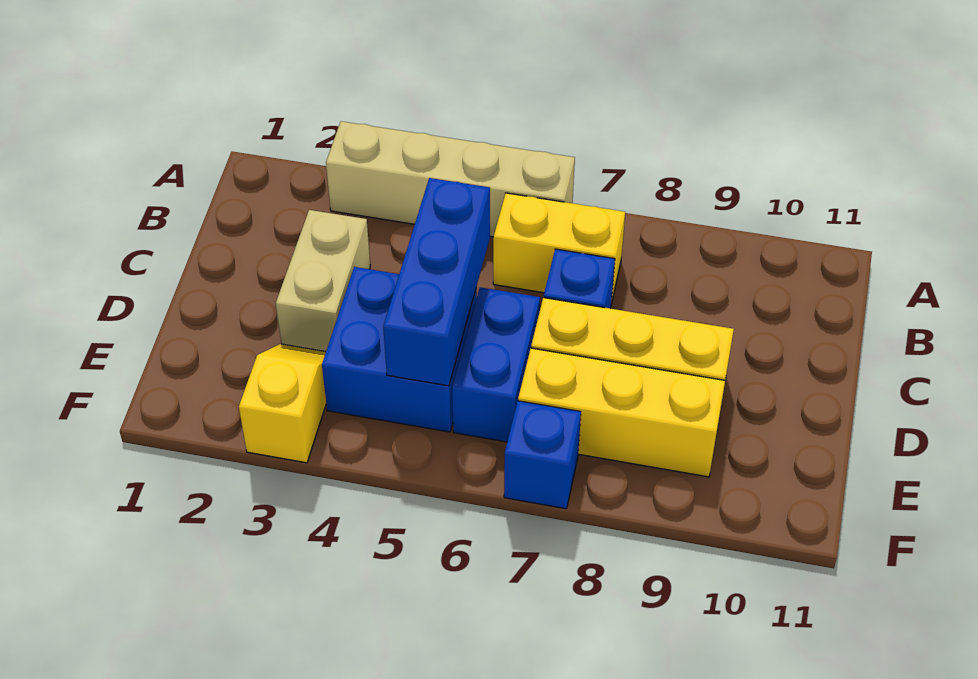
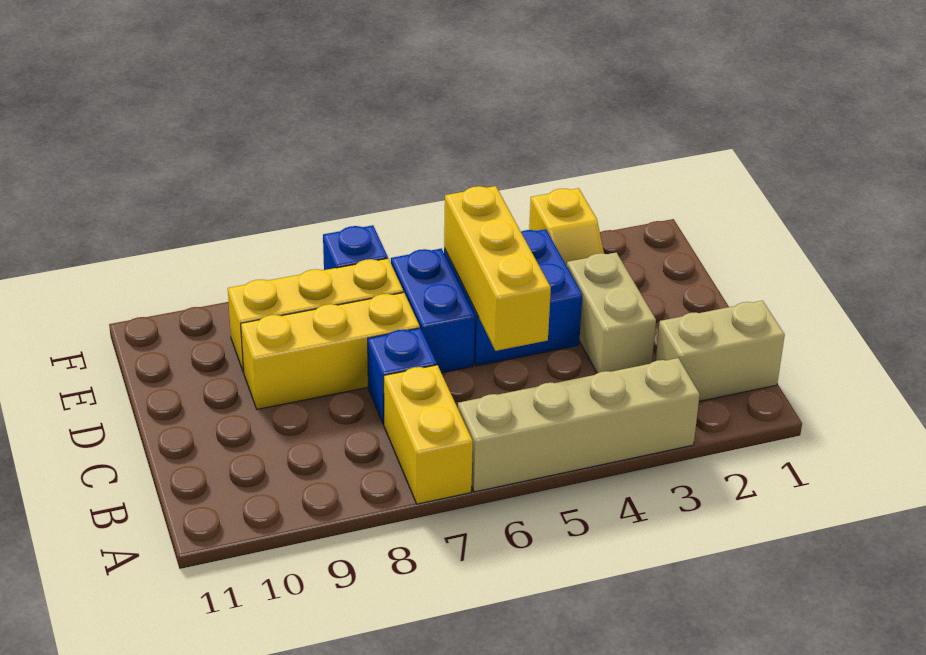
none -> tan 1x2 brick [656,301,785,401]
yellow 1x2 brick [493,193,625,303] -> yellow 1x2 brick turned to [384,365,473,504]
blue 1x3 brick [383,178,490,386] -> yellow 1x3 brick [444,186,551,351]

